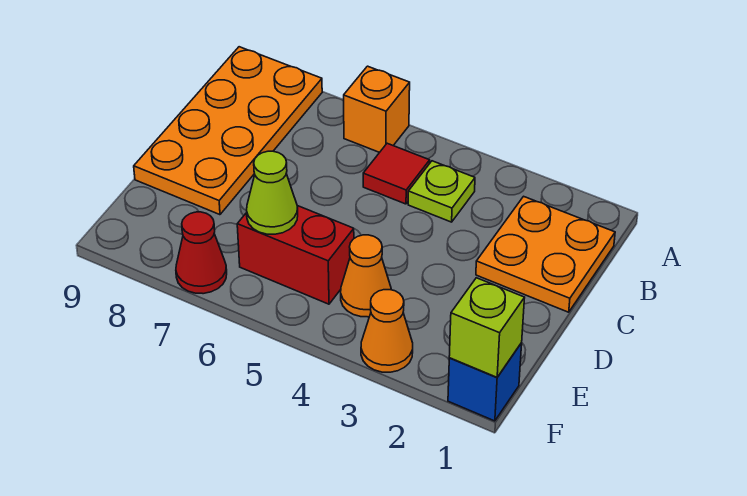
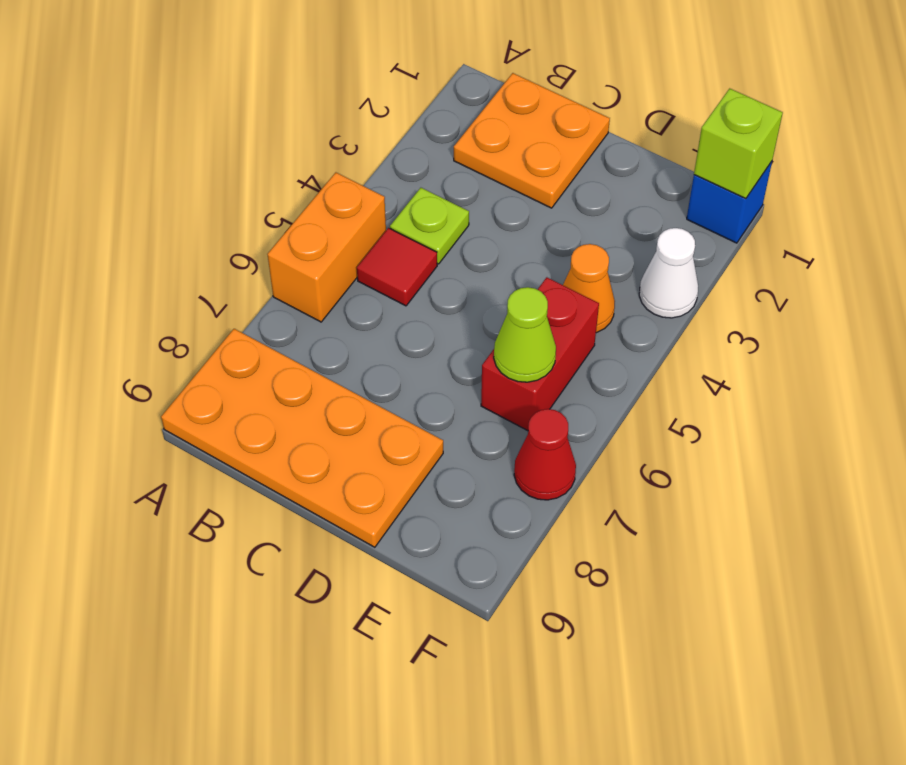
orange 1x1 brick [344,66,410,153] -> orange 1x2 brick [267,173,386,322]
orange 1x1 cone [361,290,413,372] -> white 1x1 cone [639,228,698,318]

